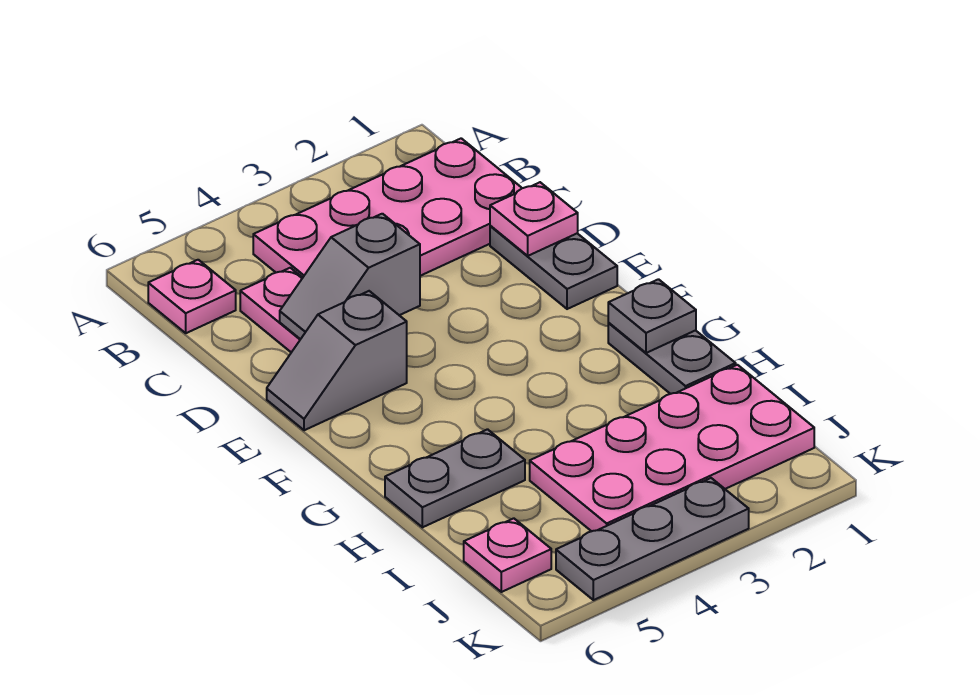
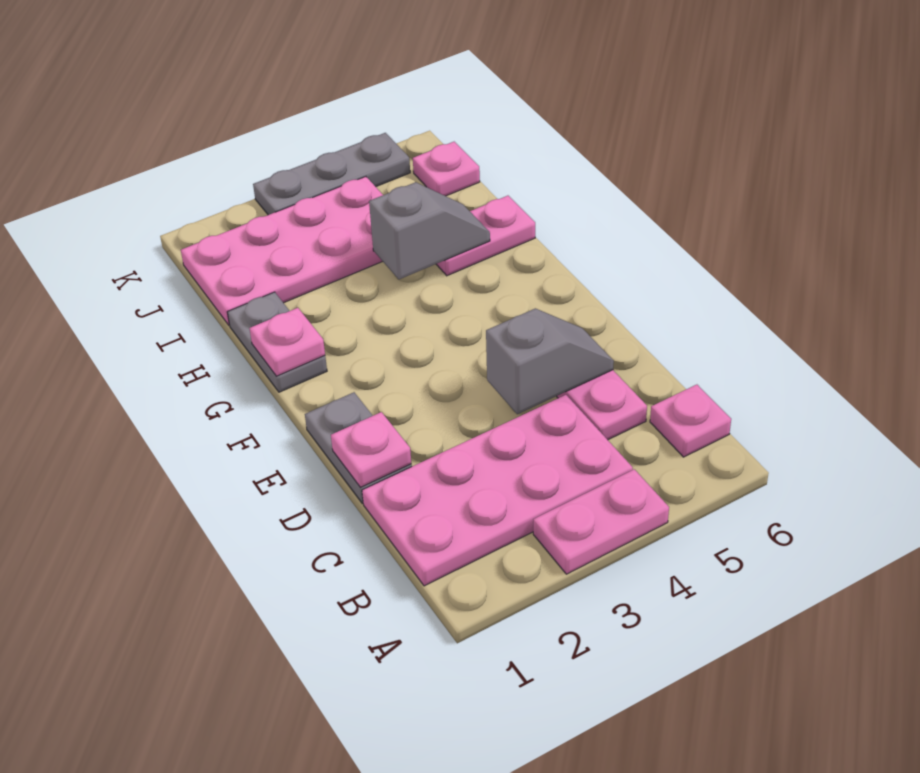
none -> pink 1x2 plate [533,469,669,574]
grey 1x2 slope [267,291,407,430] -> grey 1x2 slope moved to [369,182,490,279]
grey 1x1 plate [608,279,696,353] -> pink 1x1 plate [250,308,325,376]
grey 1x2 plate [385,429,525,527] -> pink 1x2 plate [436,196,535,276]

